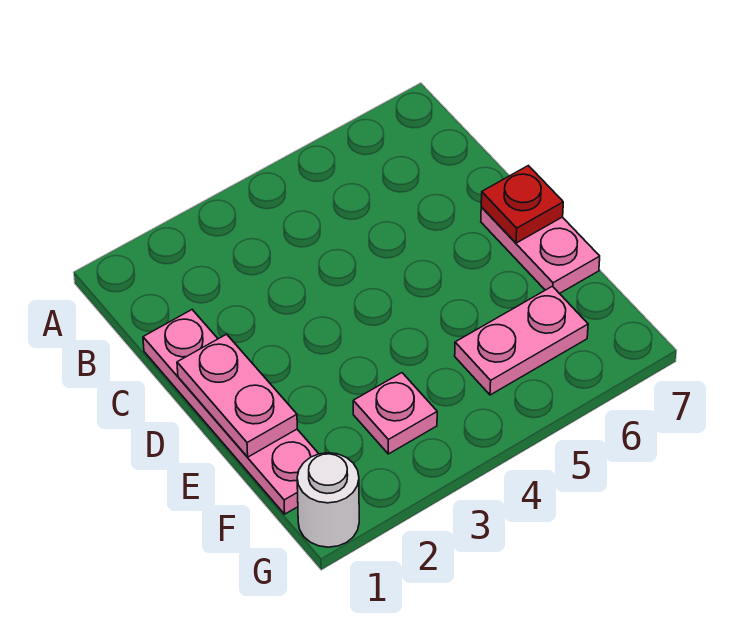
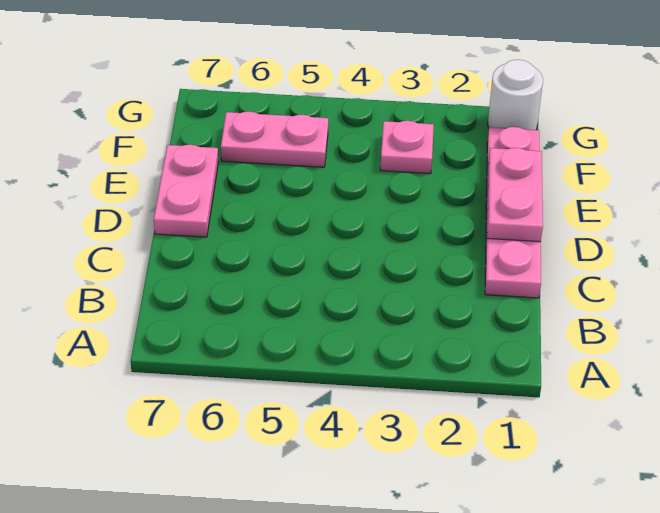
red 1x1 plate [481,166,563,243] -> none

